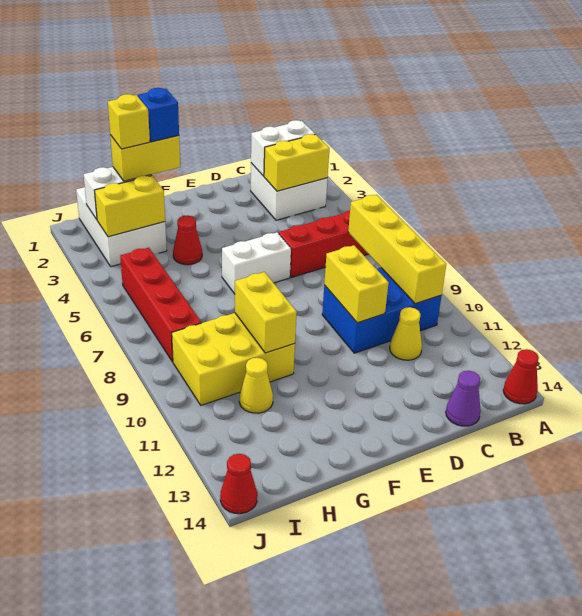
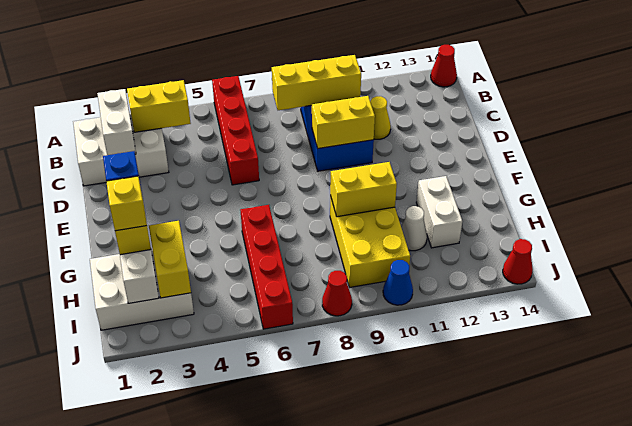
white 2x2 brick [251,163,327,220] -> white 2x3 brick [73,113,169,186]
yellow 1x2 brick [264,134,329,191] -> yellow 1x2 brick turned to [127,80,191,132]
yellow 1x4 brick [348,195,446,304] -> yellow 1x3 brick [272,55,361,110]
purple 1x1 cone [446,371,481,426] -> none
white 1x2 brick [222,232,291,294] -> white 1x2 brick moved to [416,176,462,248]
red 1x1 cone [173,215,202,265] -> red 1x1 cone moved to [322,271,352,316]
yellow 1x1 cone [239,358,273,413] -> white 1x1 cone [401,206,427,251]
red 1x4 brick [120,248,201,362] -> red 1x4 brick turned to [241,205,293,329]
none -> blue 1x1 cone [383,260,413,305]

